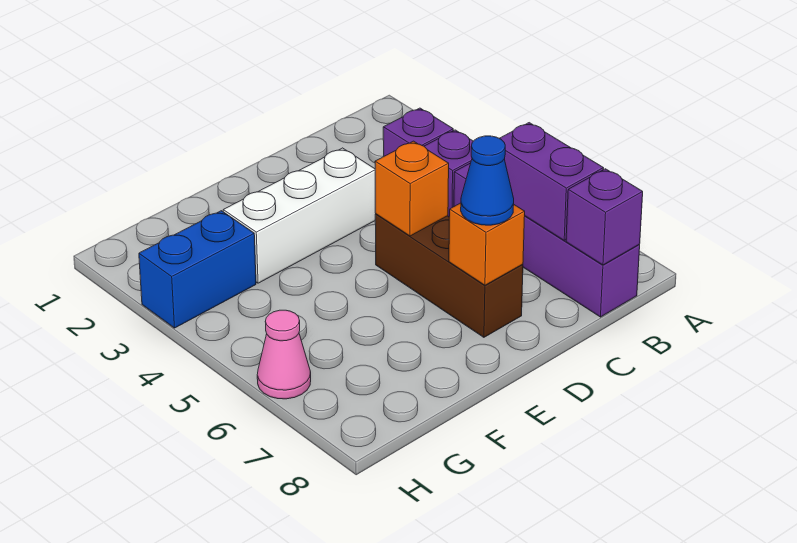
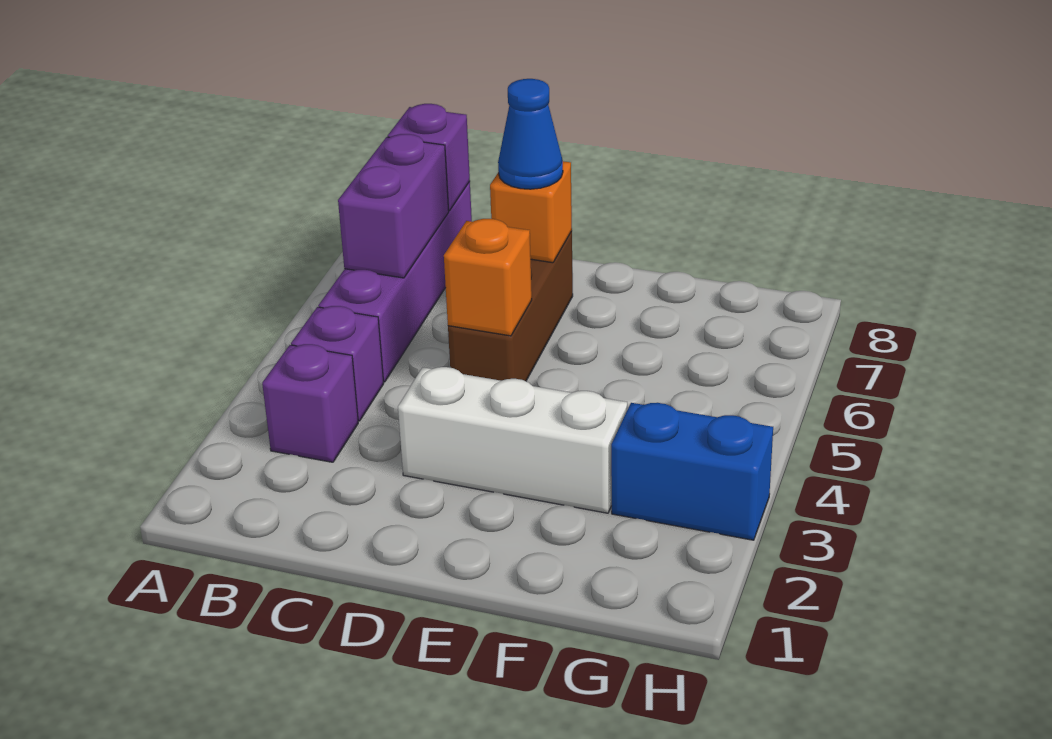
pink 1x1 cone [257,310,311,399] -> none

